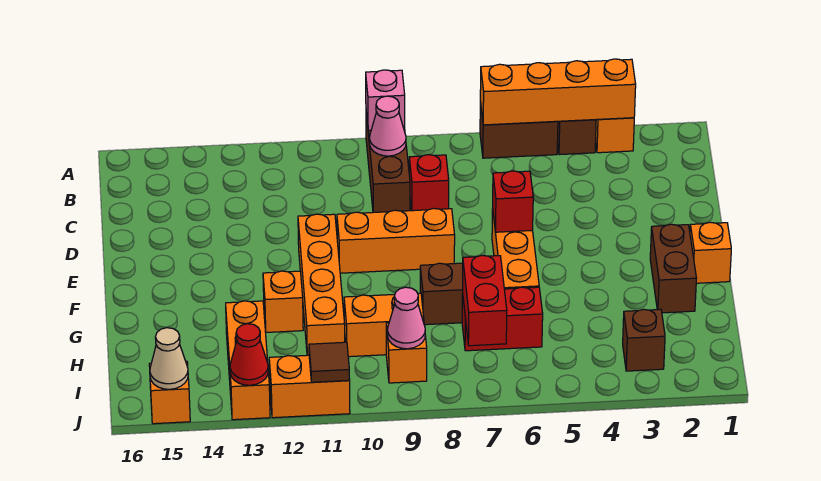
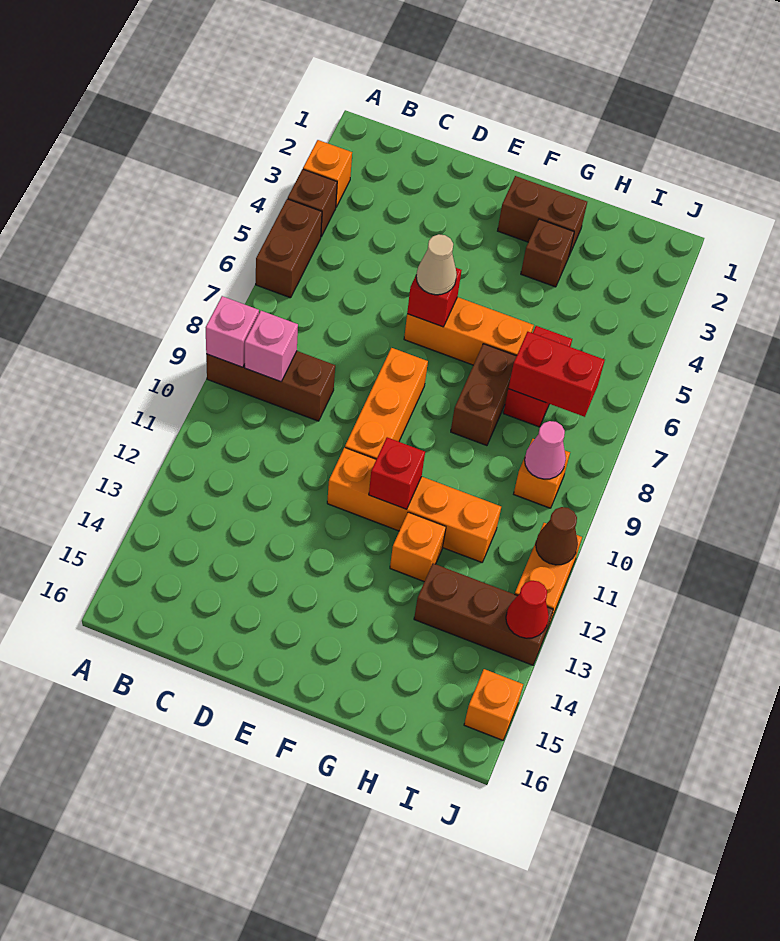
orange 1x4 brick [480,59,636,125] -> none
pink 1x1 cone [369,96,406,156] -> pink 1x1 brick [245,311,298,382]
red 1x1 brick [409,155,449,211] -> red 1x1 brick moved to [369,437,425,509]
orange 1x1 brick [690,222,731,283] -> none
orange 1x2 brick [344,293,424,357] -> none
orange 1x3 brick [226,301,270,420] -> brown 1x3 brick [414,563,553,665]
brown 1x1 brick [623,309,665,371] -> brown 1x1 brick moved to [521,219,574,287]
brown 1x1 tile [309,342,350,382] -> brown 1x1 cone [536,507,578,565]
tan 1x1 cone [150,328,188,389] -> tan 1x1 cone moved to [416,234,457,295]

